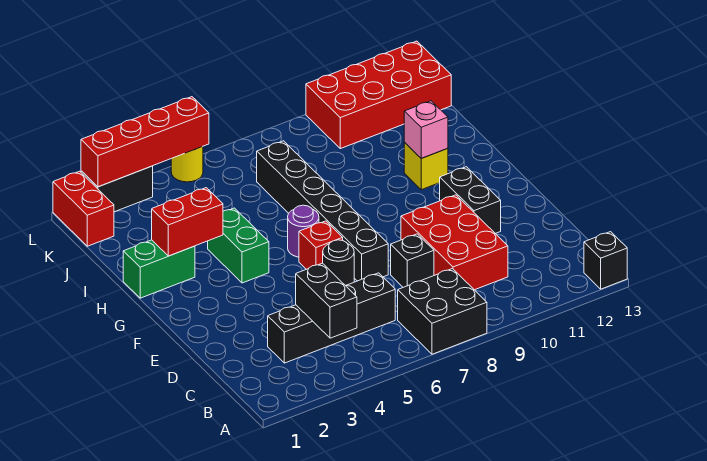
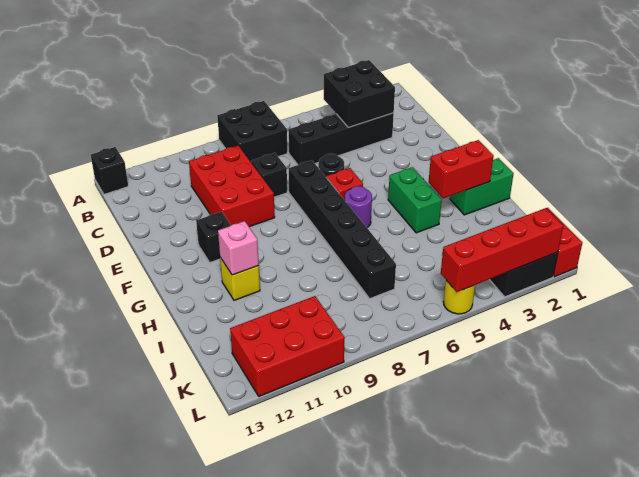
black 1x2 brick [296,263,357,338] -> black 2x2 brick [324,60,395,127]
black 1x2 brick [440,167,501,234] -> black 1x1 brick [196,212,231,262]
red 2x4 brick [306,41,451,149] -> red 2x3 brick [230,296,345,396]

